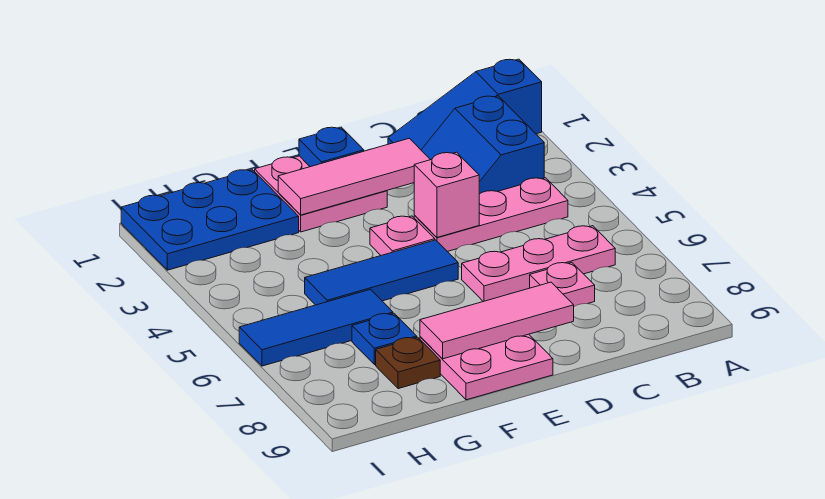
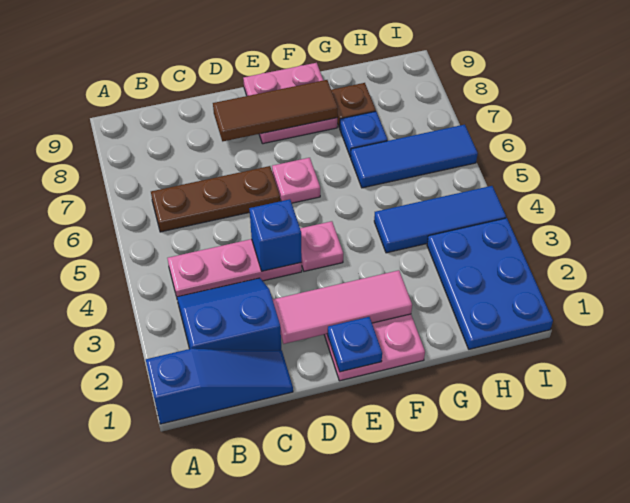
blue 2x2 slope [421,96,544,194] -> blue 2x2 slope turned to [177,278,282,351]
pink 1x3 plate [462,226,615,302] -> brown 1x3 plate [151,166,280,232]
pink 1x1 plate [530,262,595,307] -> pink 1x1 plate moved to [272,158,320,203]
pink 1x1 brick [414,152,479,237] -> blue 1x1 brick [249,199,302,271]
pink 1x3 tile [420,282,574,359] -> brown 1x3 tile [213,80,338,141]
blue 1x3 tile [305,240,458,305] -> blue 1x3 tile moved to [374,186,506,253]
blue 2x3 plate [121,170,299,270] -> blue 2x3 plate turned to [427,218,553,349]

